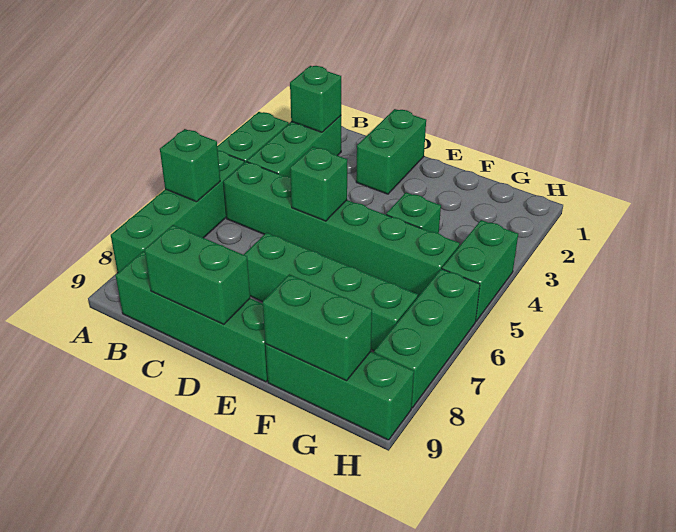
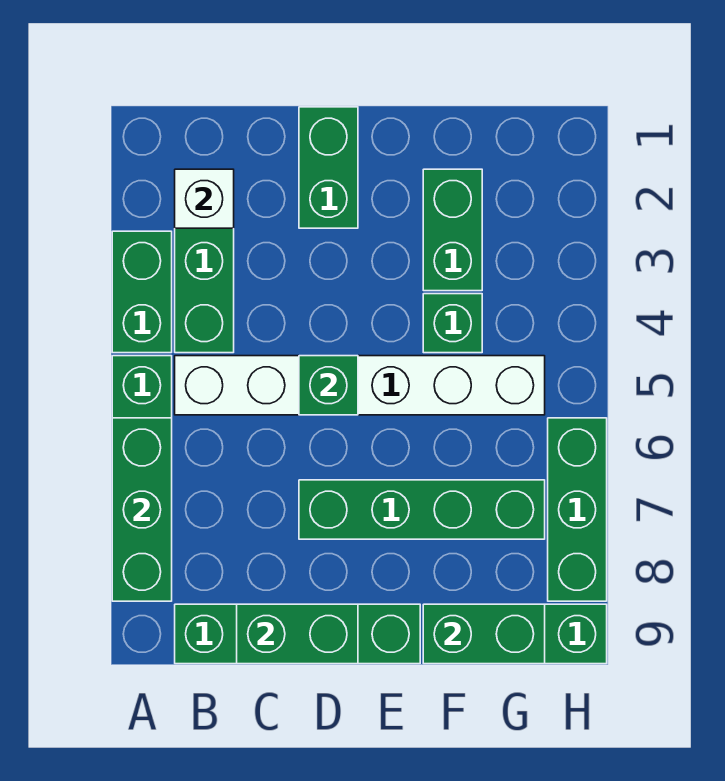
green 1x1 brick [160,129,220,202] -> green 1x3 brick [112,418,172,601]
green 1x1 brick [290,66,341,132] -> white 1x1 brick [175,169,234,228]
green 1x6 brick [223,162,460,297] -> white 1x6 brick [175,356,545,415]
green 1x2 brick [442,220,518,321] -> green 1x2 brick moved to [423,169,482,291]

